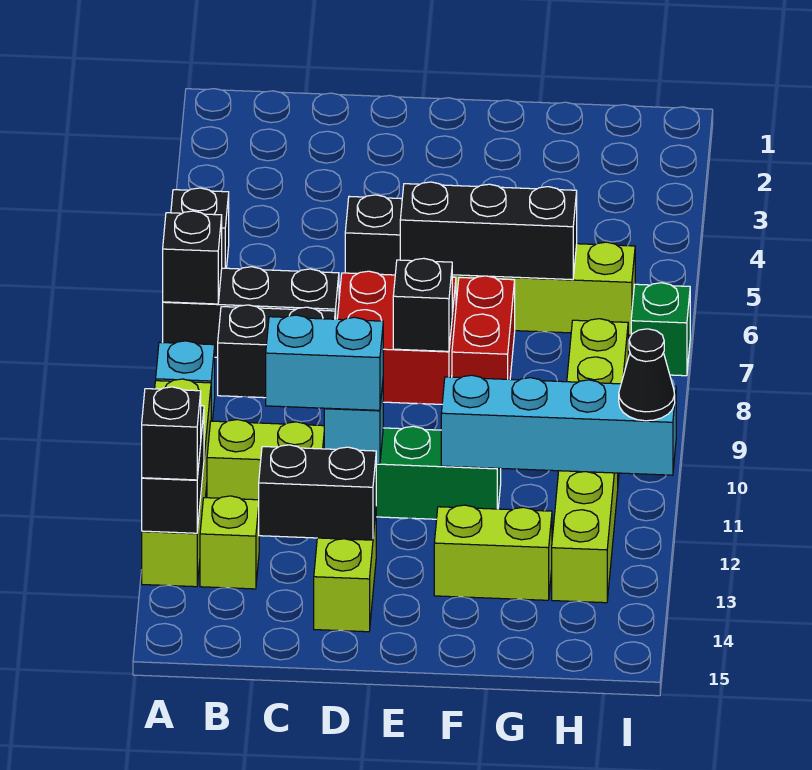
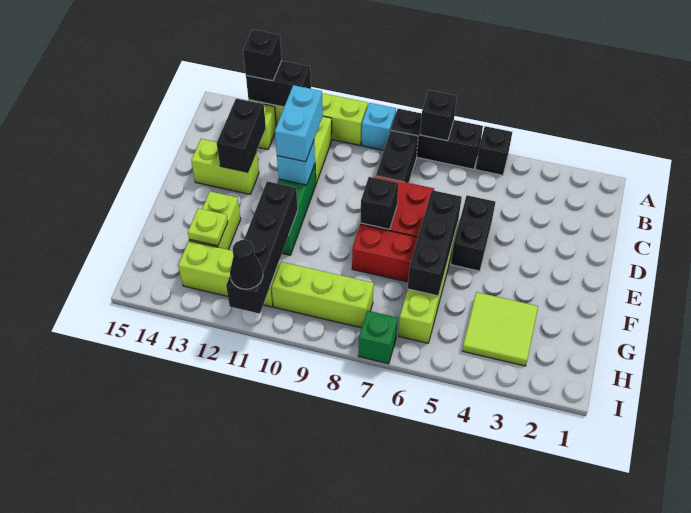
black 1x3 brick [163,267,339,357] -> black 1x3 brick turned to [391,109,483,169]
cyan 1x4 brick [441,375,676,475] -> black 1x4 brick [226,181,298,314]
none -> lime 2x2 tile [462,292,538,366]
none -> lime 1x1 plate [188,208,228,246]

